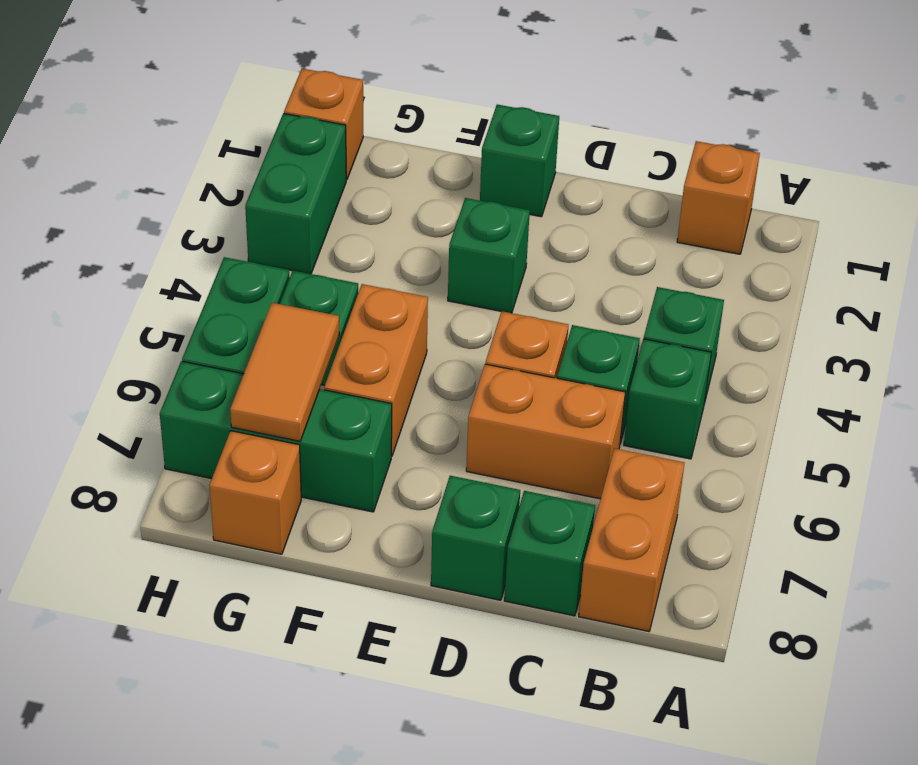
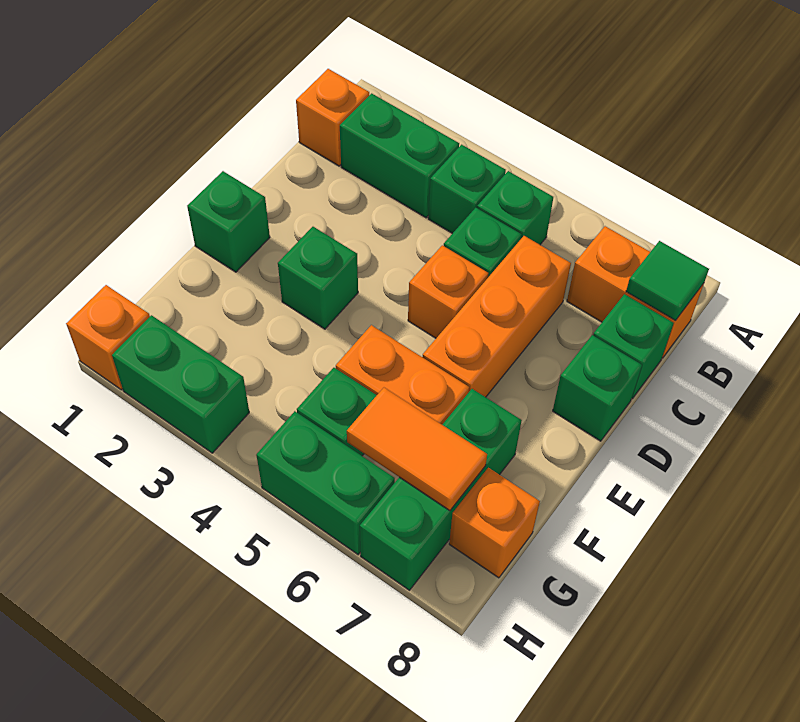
none -> green 1x2 brick [340,93,459,218]
none -> green 1x1 tile [626,241,709,321]
orange 1x2 brick [466,364,625,499] -> orange 1x3 brick [423,236,571,397]

